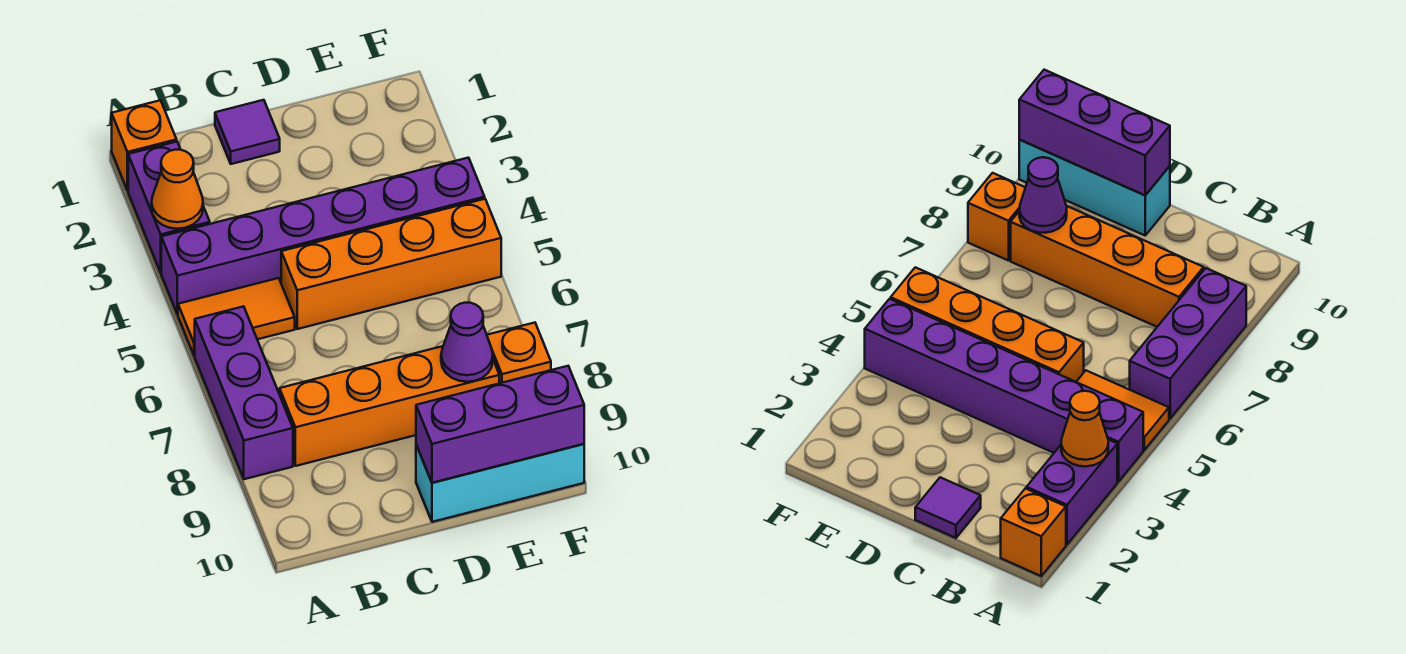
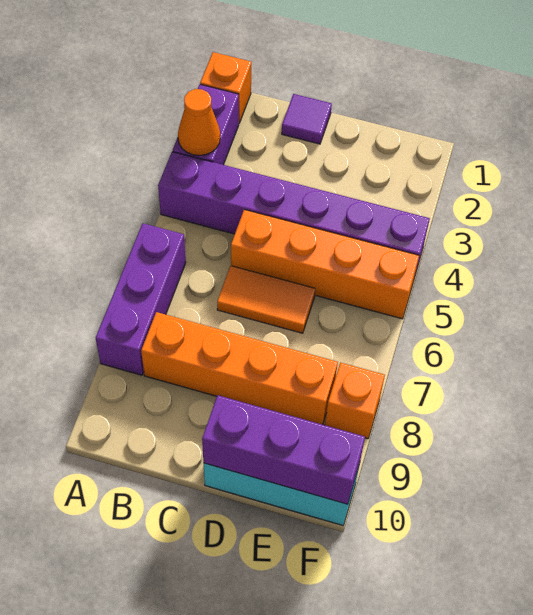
orange 1x2 tile [178,278,295,356] -> orange 1x2 tile moved to [217,266,315,333]
purple 1x1 cone [441,303,493,382] -> none

